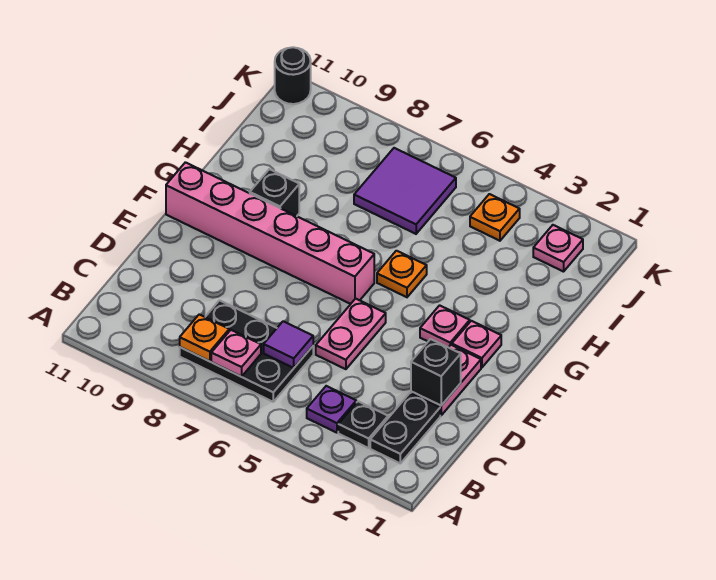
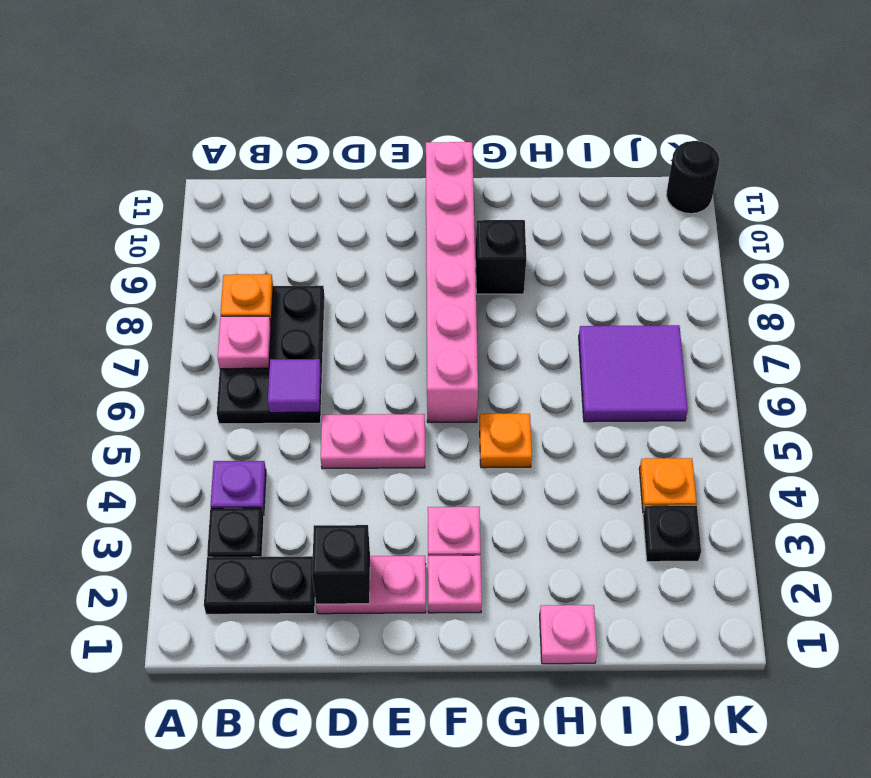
pink 1x1 plate [533,225,583,272] -> pink 1x1 plate moved to [540,605,597,664]
none -> black 1x1 plate [643,505,701,562]

